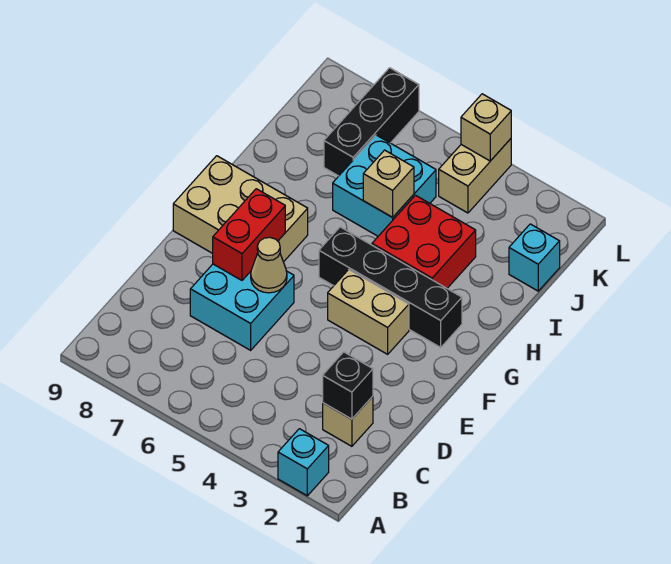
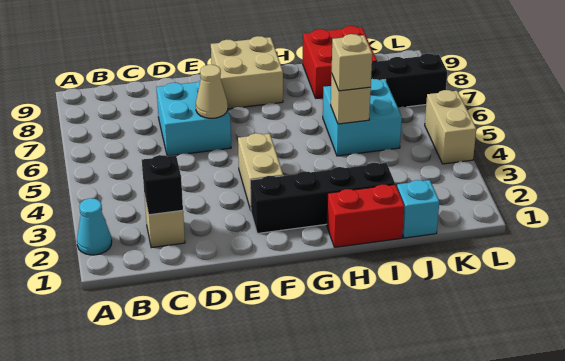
cyan 1x1 brick [278,429,329,496] -> cyan 1x1 cone [77,198,112,255]
red 1x2 brick [213,189,285,280] -> red 1x2 brick moved to [327,185,404,247]
tan 2x3 brick [173,156,308,262] -> tan 2x2 brick [211,36,283,109]
black 1x4 brick [319,227,462,347] -> black 1x4 brick turned to [250,163,395,234]
red 2x2 brick [372,195,476,288] -> red 2x2 brick moved to [303,26,377,98]
tan 1x2 brick [439,139,511,213] -> tan 1x2 brick turned to [425,90,476,164]
tan 1x1 brick [461,94,511,161] -> tan 1x1 brick moved to [332,34,372,91]

